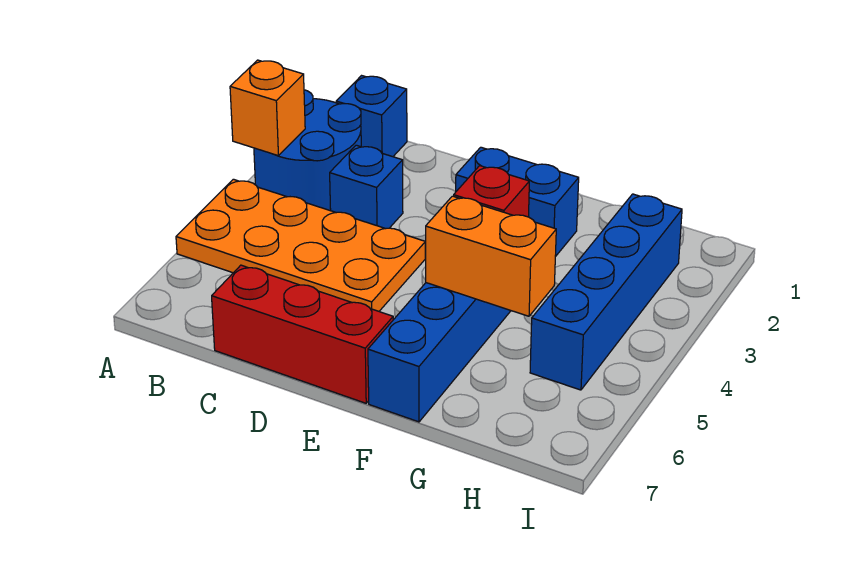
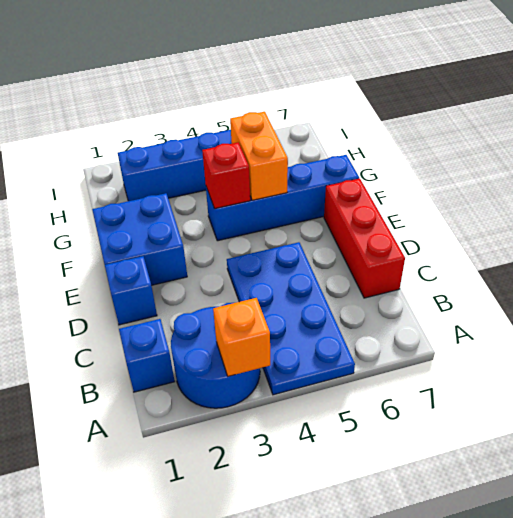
orange 2x4 plate [176,179,425,311] -> blue 2x4 plate [227,242,355,395]
blue 1x1 brick [330,145,403,229] -> blue 1x1 brick moved to [105,256,157,325]
blue 1x2 brick [456,147,579,257] -> blue 2x2 brick [92,193,187,285]

